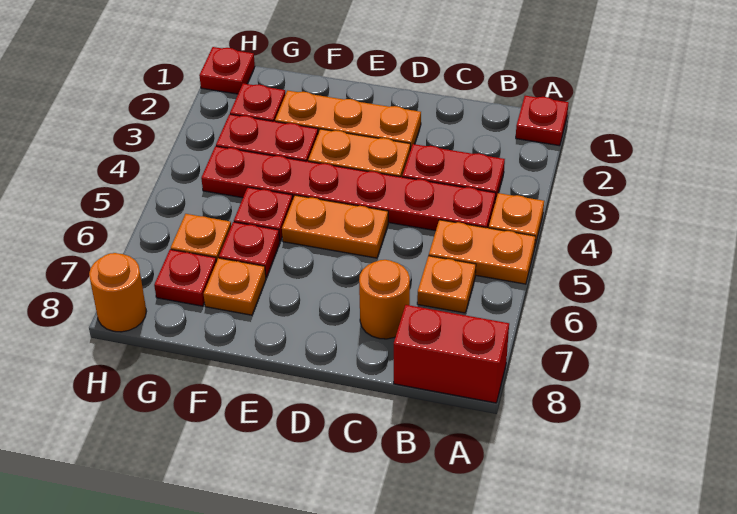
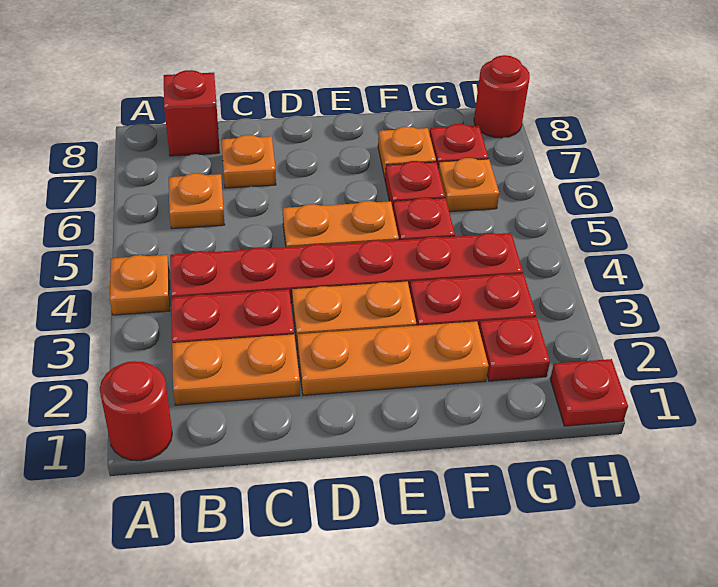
red 1x1 plate [516,96,569,146] -> red 1x1 round brick [100,361,172,461]
orange 1x2 plate [429,220,536,284] -> orange 1x2 plate moved to [172,334,300,405]
red 1x2 brick [394,305,509,403] -> red 1x1 brick [164,70,220,156]
orange 1x1 round brick [359,260,410,339] -> orange 1x1 plate [221,135,276,188]
orange 1x1 round brick [89,253,147,332] -> red 1x1 round brick [474,55,530,138]

